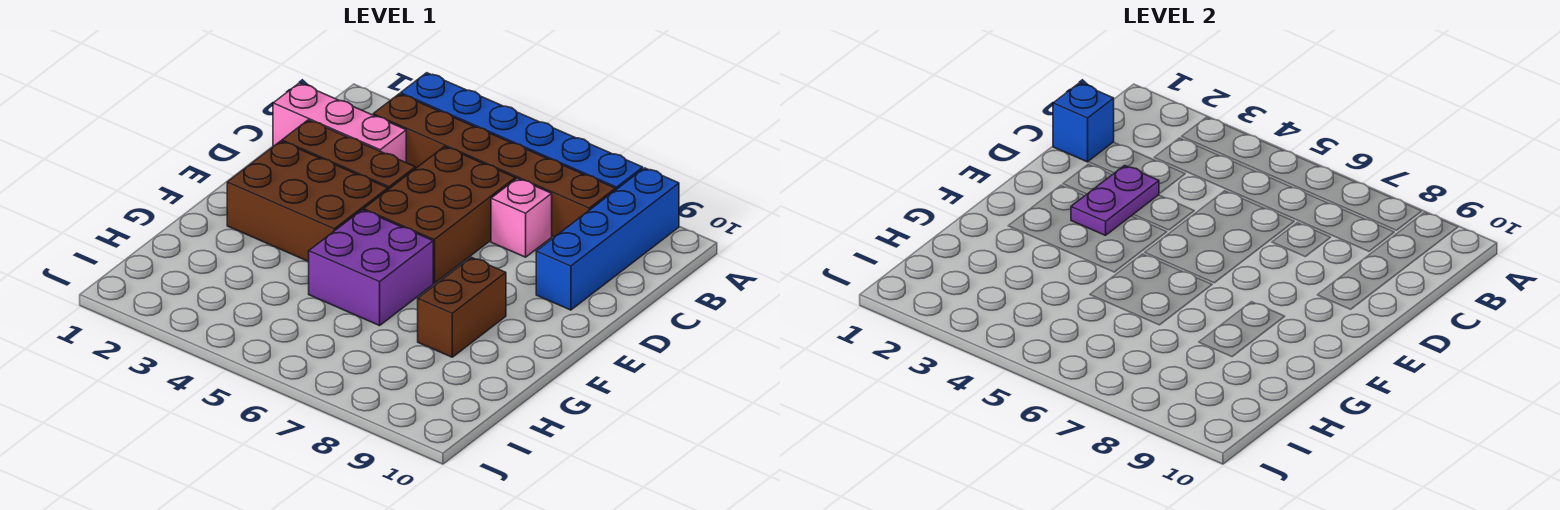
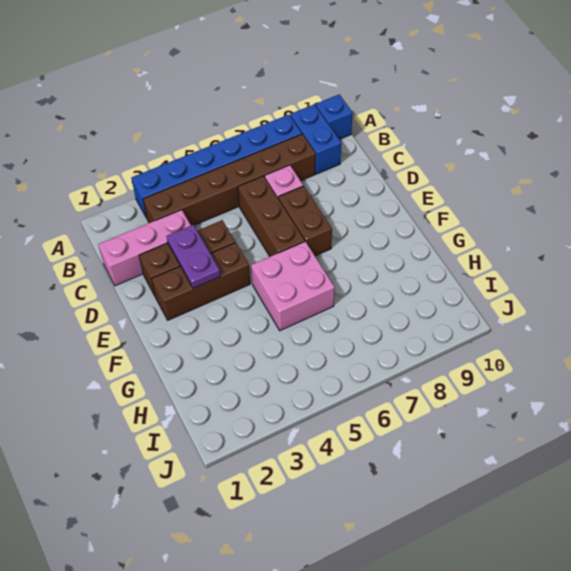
blue 1x4 brick [536,168,679,310] -> blue 1x2 brick [290,104,341,174]
blue 1x1 brick [1053,83,1114,162] -> blue 1x1 brick moved to [316,94,353,139]
brown 2x3 brick [364,147,515,284] -> brown 1x3 brick [238,176,305,256]
brown 2x3 brick [227,141,388,262] -> brown 1x3 brick [152,242,250,320]
purple 2x2 brick [309,210,433,326] -> pink 2x2 brick [251,242,335,331]
brown 1x2 brick [418,257,506,357] -> brown 1x2 brick moved to [278,186,332,256]

